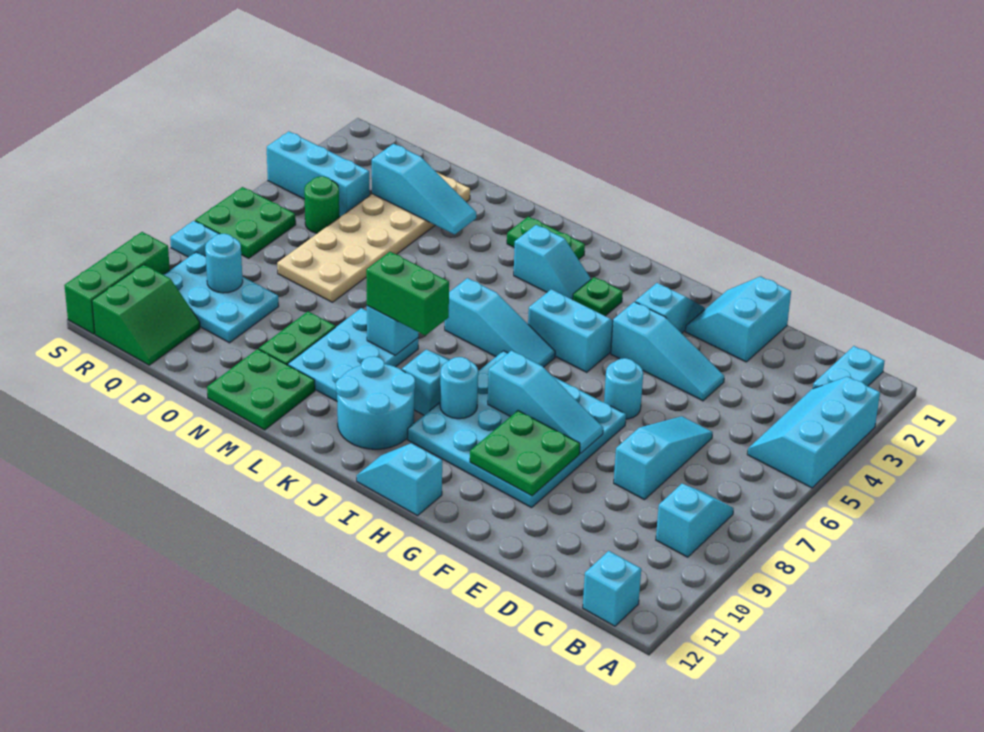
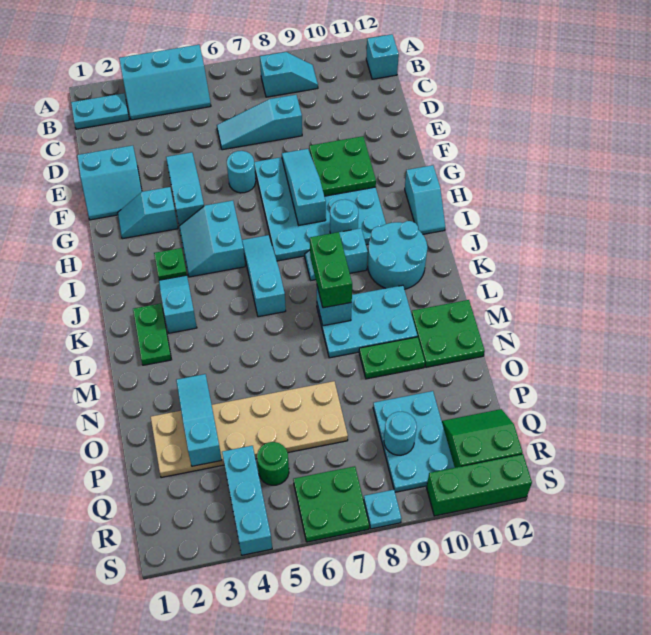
cyan 1x2 slope [656,484,734,557] -> cyan 1x2 slope turned to [260,52,318,97]

